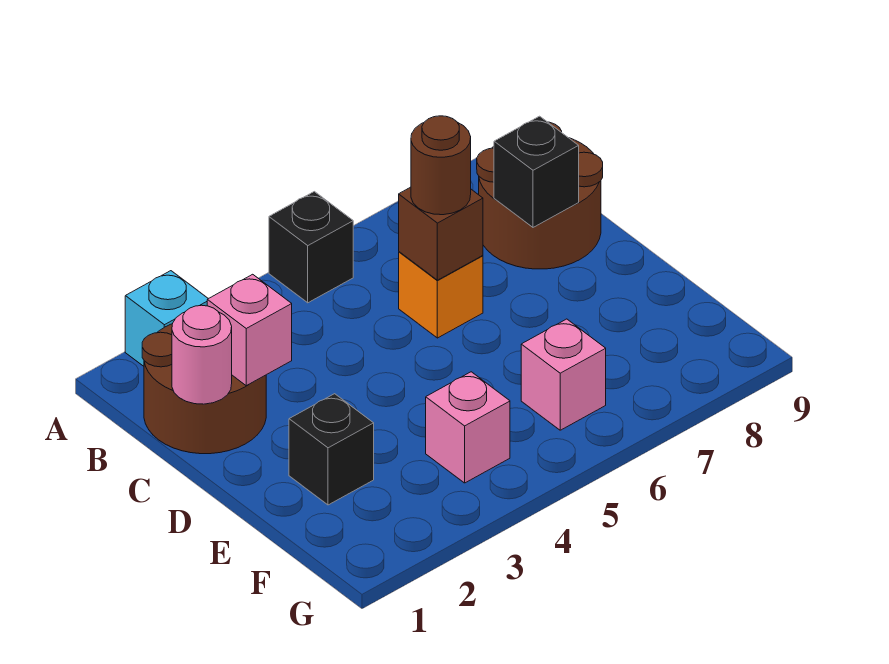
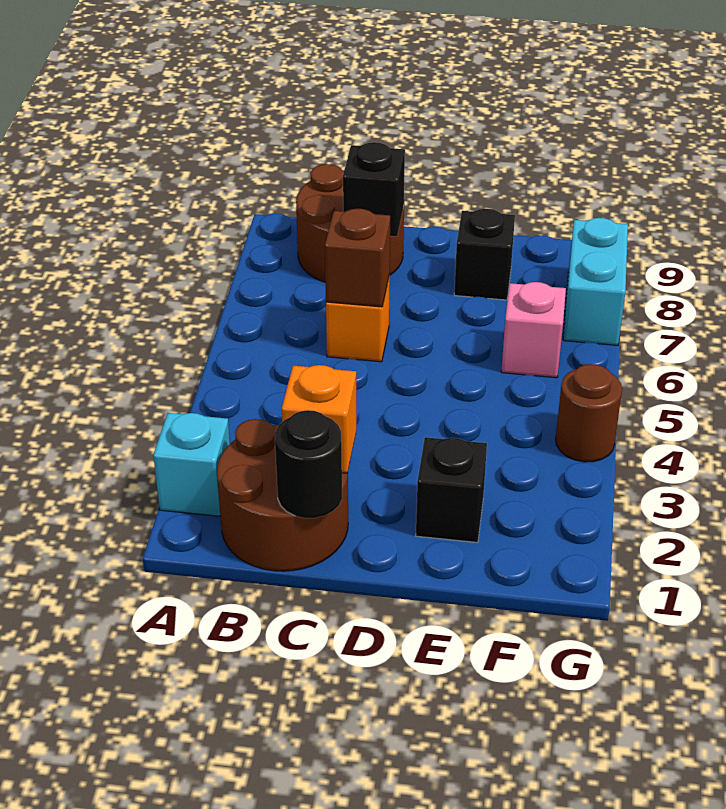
black 1x1 brick [269,192,353,303] -> black 1x1 brick moved to [454,209,515,300]
pink 1x1 round brick [172,305,232,404] -> black 1x1 round brick [275,410,342,518]
pink 1x1 brick [207,274,292,386] -> orange 1x1 brick [282,365,356,473]
brown 1x1 round brick [411,116,471,215] -> brown 1x1 round brick moved to [556,364,622,462]
pink 1x1 brick [426,372,510,483] -> none
none -> cyan 1x2 brick [563,218,628,345]

